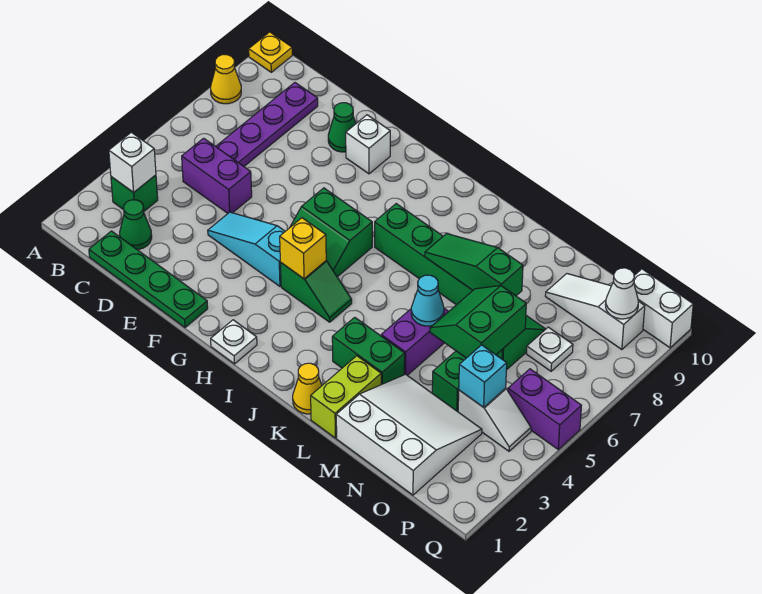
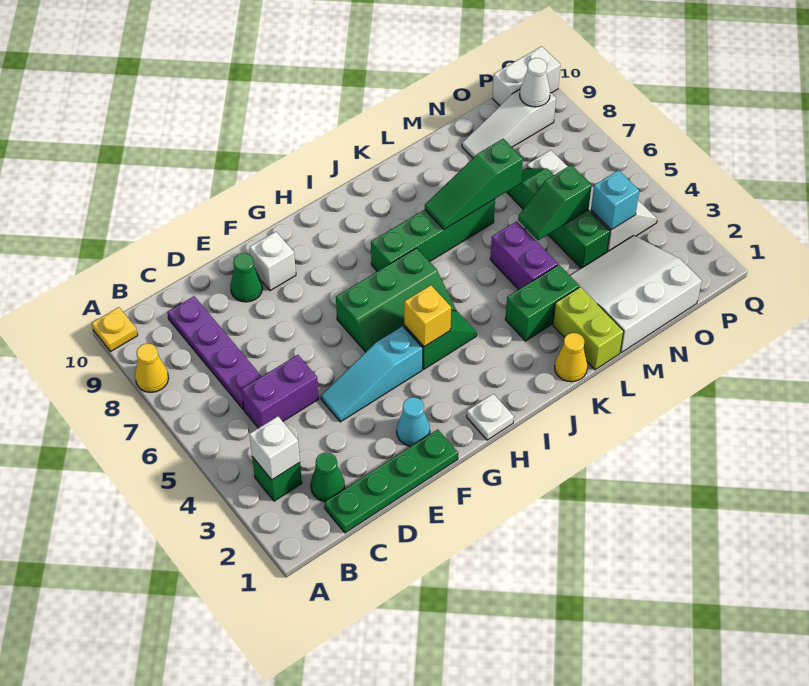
green 2x2 slope [290,188,372,277] -> green 2x3 slope [336,248,456,352]
cyan 1x1 cone [411,275,444,326] -> cyan 1x1 cone moved to [397,397,430,446]
green 2x2 slope [430,286,526,358] -> green 1x2 slope [518,165,592,240]
purple 1x2 brick [508,369,581,449] -> none

